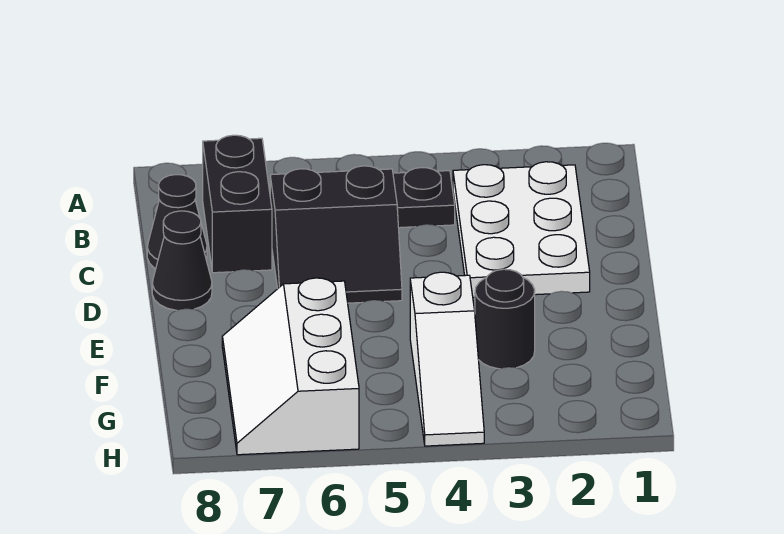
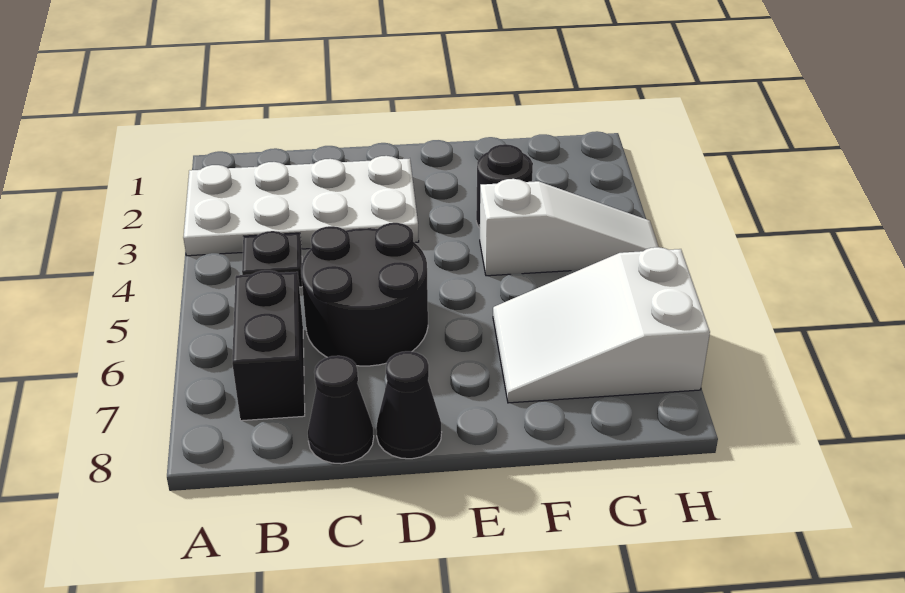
white 2x3 plate [453,162,590,297] -> white 2x4 plate [183,156,419,256]
black 1x2 brick [203,135,272,273] -> black 1x2 brick turned to [232,270,305,421]
black 2x2 slope [270,166,402,303] -> black 2x2 round brick [301,223,428,366]
white 2x3 slope [222,278,359,455] -> white 2x3 slope turned to [493,247,710,403]

